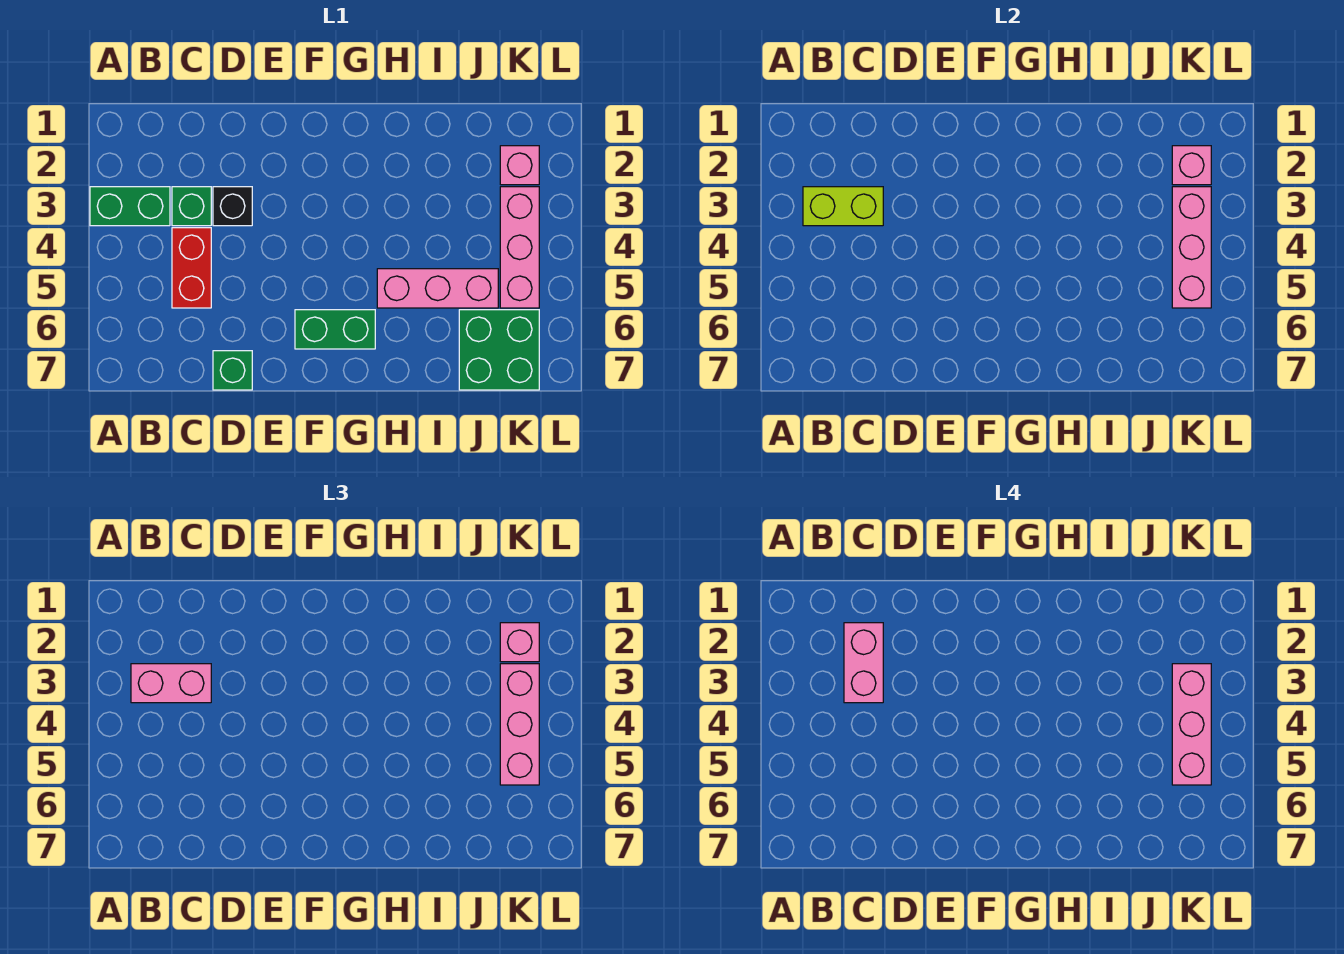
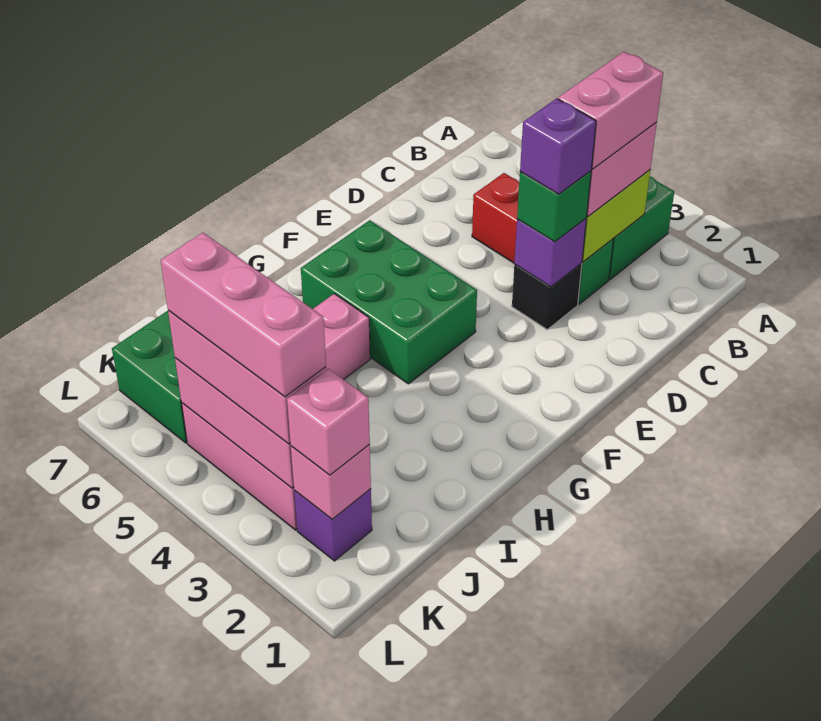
pink 1x2 brick [844,623,883,703] -> pink 1x2 brick turned to [558,52,663,169]
none -> purple 1x1 brick [514,219,586,287]
none -> purple 1x1 brick [520,99,596,194]
green 1x1 brick [213,351,252,390] -> green 1x1 brick moved to [517,171,591,242]
green 1x2 brick [295,310,375,349] -> green 2x3 brick [301,220,477,384]
pink 1x1 brick [500,146,539,185] -> purple 1x1 brick [294,489,372,561]

